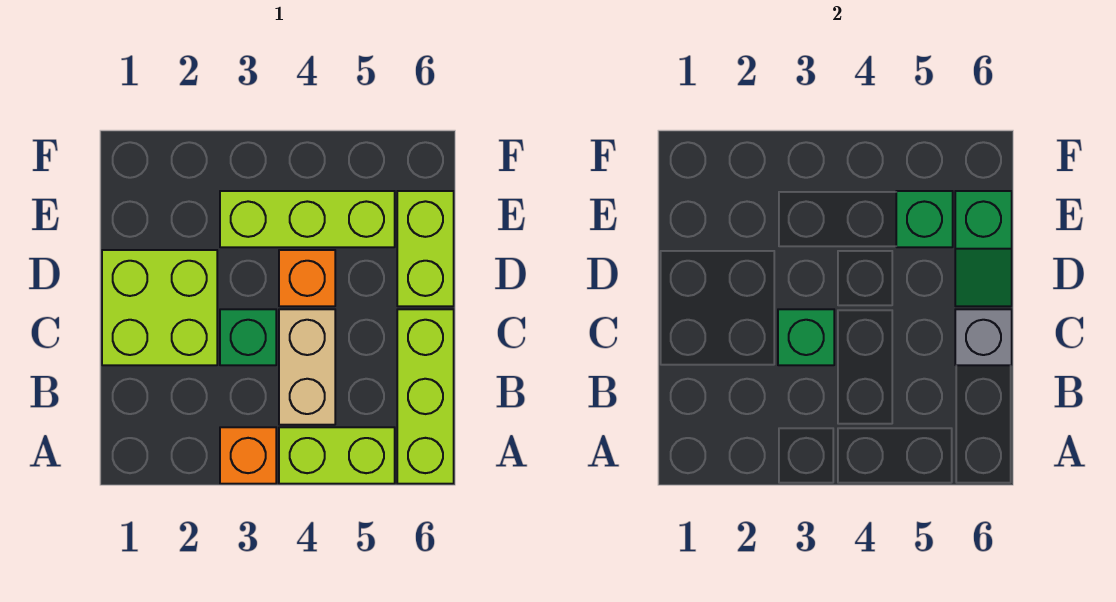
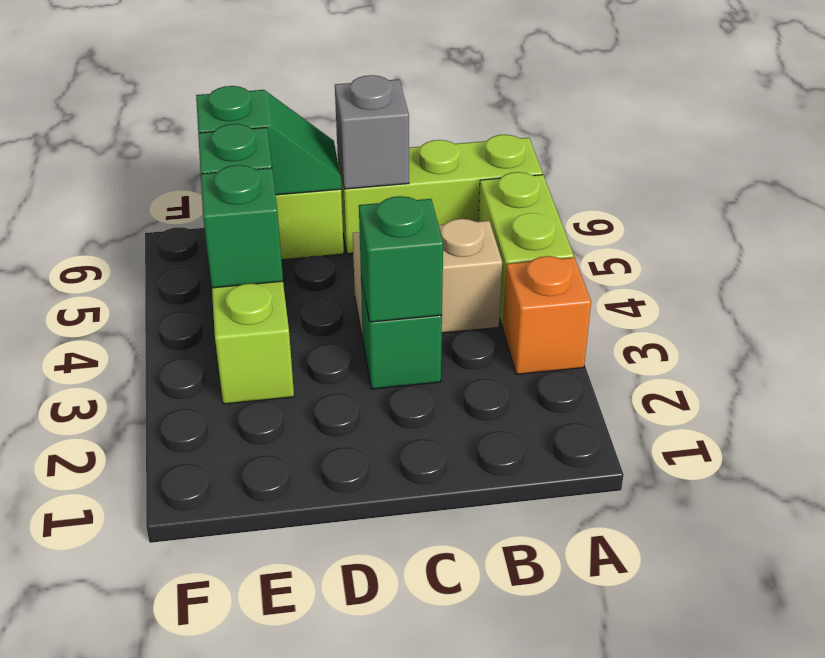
lime 2x2 brick [102,250,217,365] -> none
orange 1x1 brick [279,250,335,306] -> none
none -> green 1x1 brick [201,165,283,288]

